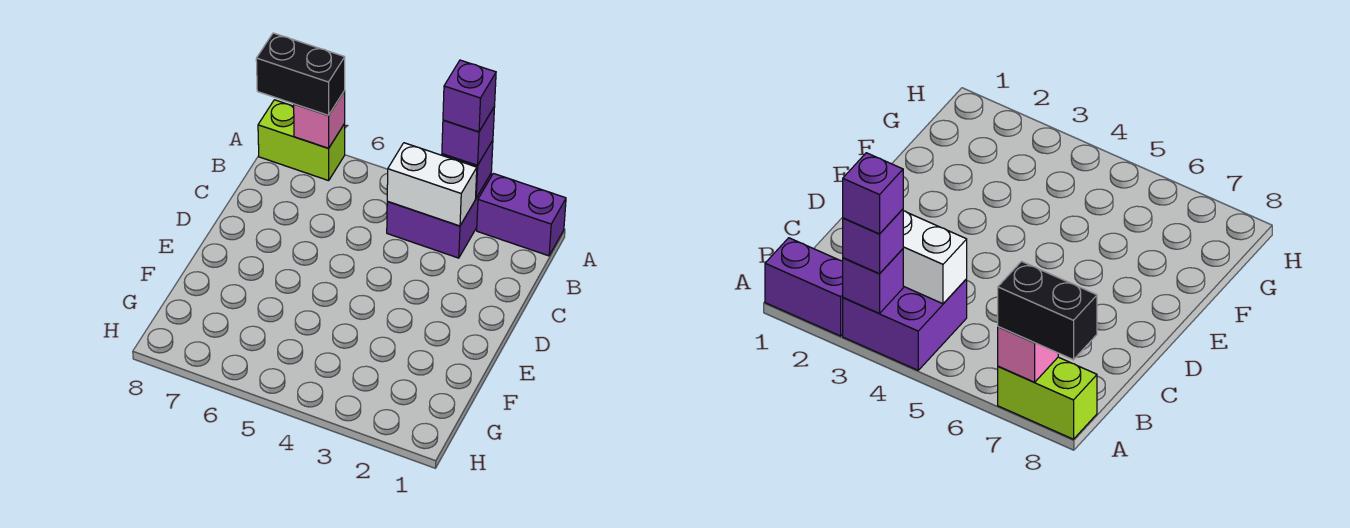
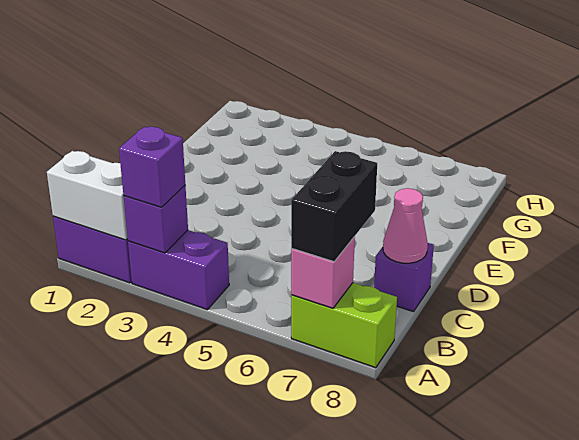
purple 2x2 brick [387,174,491,258] -> purple 1x2 brick [128,230,229,309]
purple 1x1 brick [443,60,496,132] -> purple 1x1 brick moved to [374,243,434,312]
black 1x2 brick [256,33,345,115] -> black 1x2 brick turned to [291,151,377,262]
white 1x2 brick [387,143,477,226] -> white 1x2 brick moved to [47,151,128,240]
none -> pink 1x1 cone [383,188,428,263]

